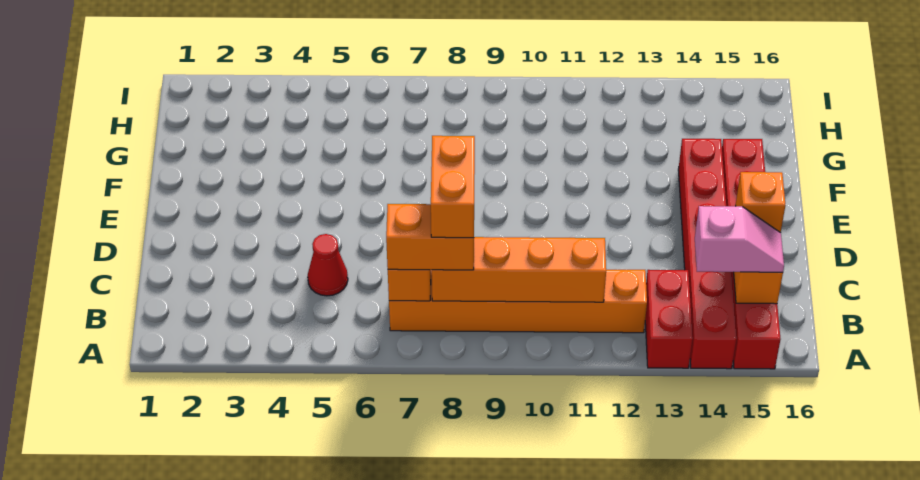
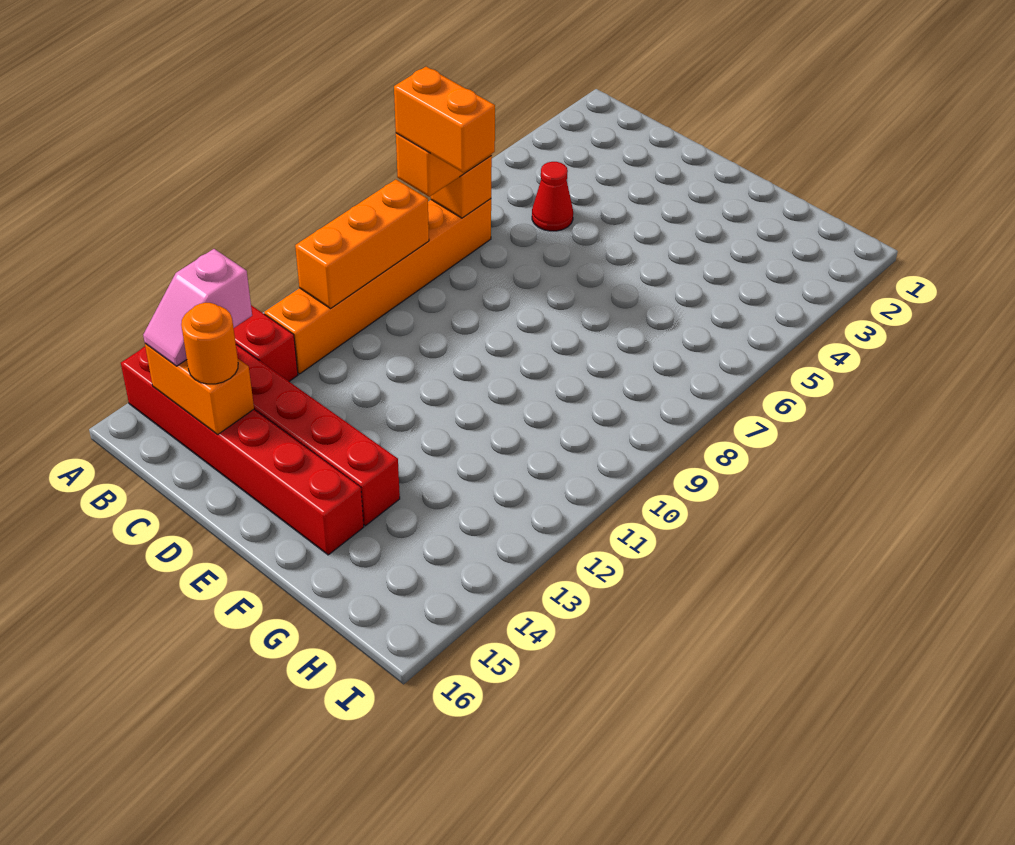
orange 1x4 brick [432,237,606,302] -> orange 1x3 brick [295,179,429,308]
orange 1x1 brick [736,172,786,233] -> orange 1x1 round brick [181,303,238,384]

